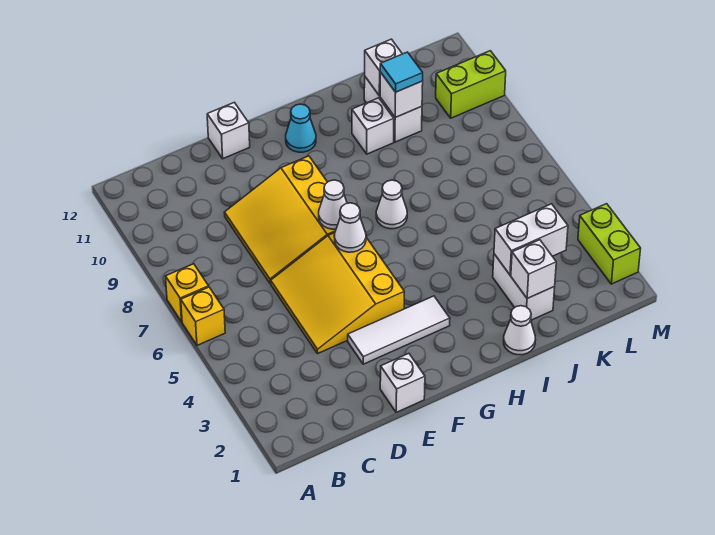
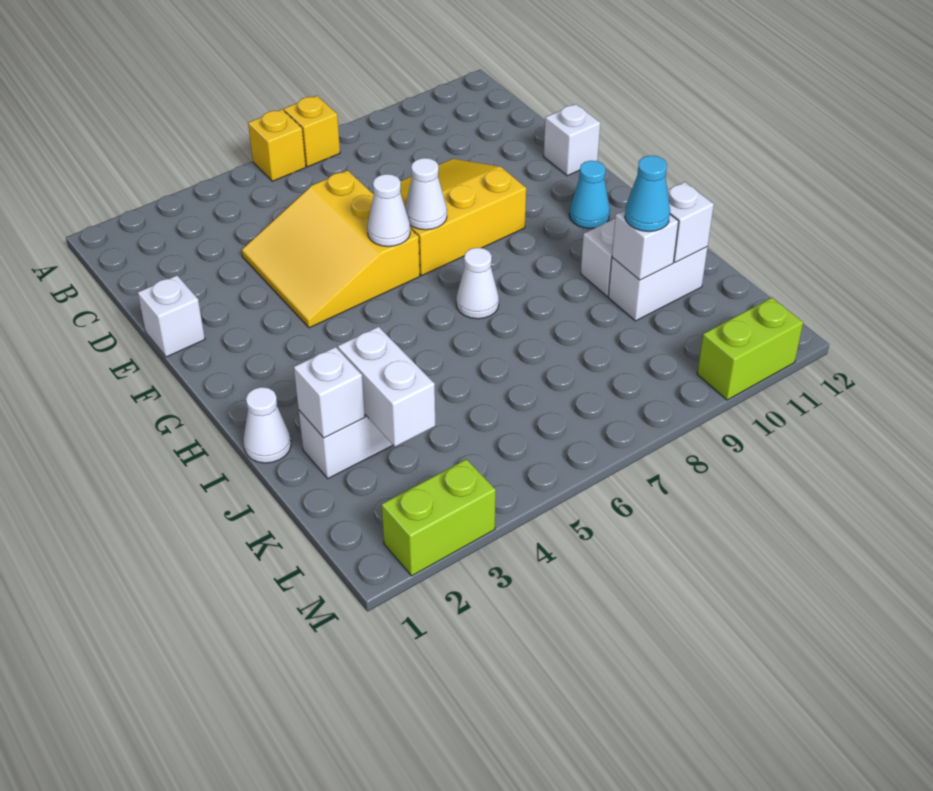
yellow 3x3 slope [271,233,404,353] -> yellow 3x3 slope turned to [242,170,420,328]
white 1x3 tile [348,296,450,364] -> none
cyan 1x1 tile [380,52,423,92] -> cyan 1x1 cone [625,156,670,232]
lime 1x2 brick [436,51,506,118] -> lime 1x2 brick turned to [697,298,803,400]

